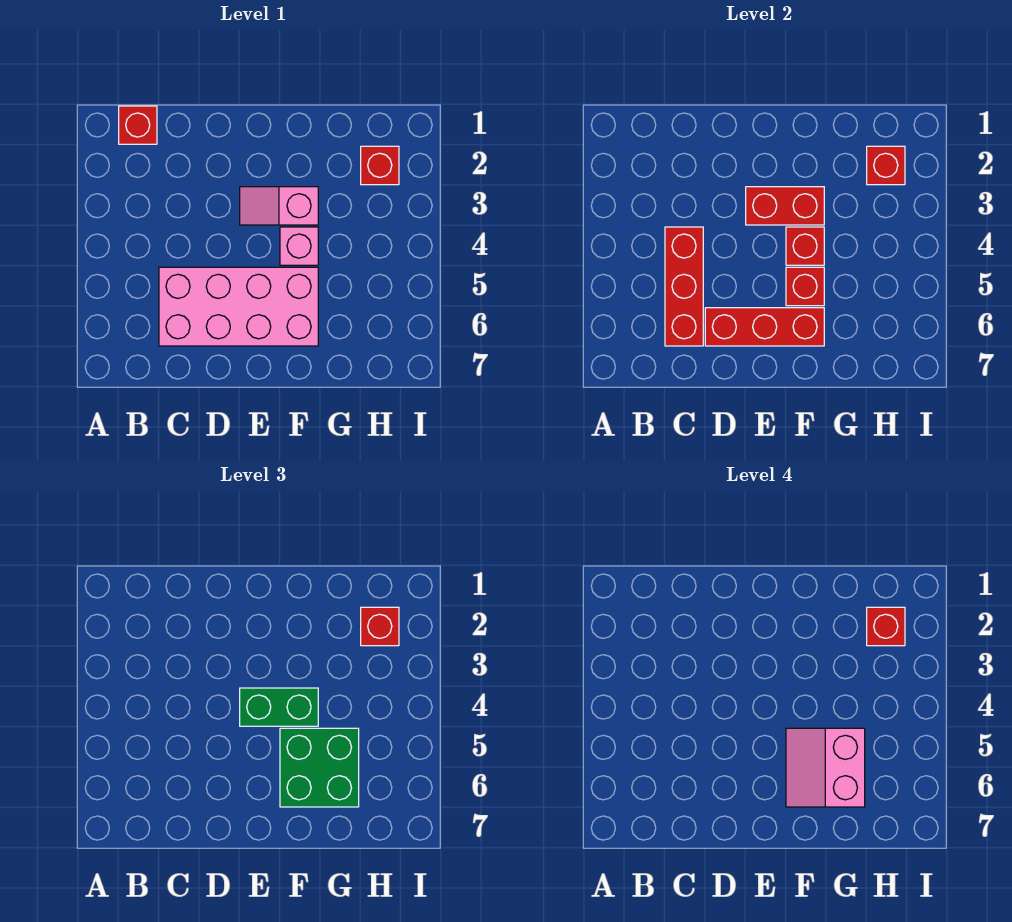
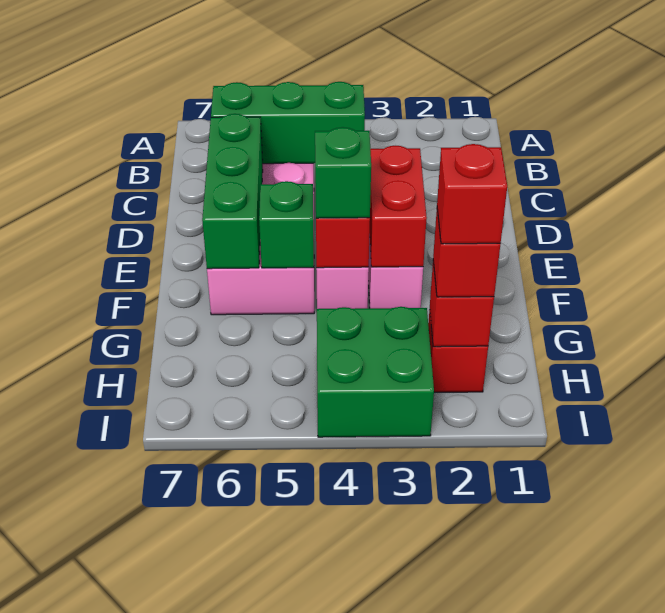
red 1x1 brick [119,106,157,144] -> none
red 1x3 brick [665,227,703,346] -> green 1x3 brick [211,82,365,164]
red 1x3 brick [705,308,824,346] -> green 1x3 brick [202,114,263,269]
green 1x2 brick [240,688,318,726] -> green 1x1 brick [315,127,371,218]
red 1x1 brick [786,267,824,306] -> green 1x1 brick [259,181,314,268]
green 2x2 brick [280,728,359,807] -> green 2x2 brick moved to [317,307,434,437]
pink 2x2 slope [786,728,865,807] -> none

